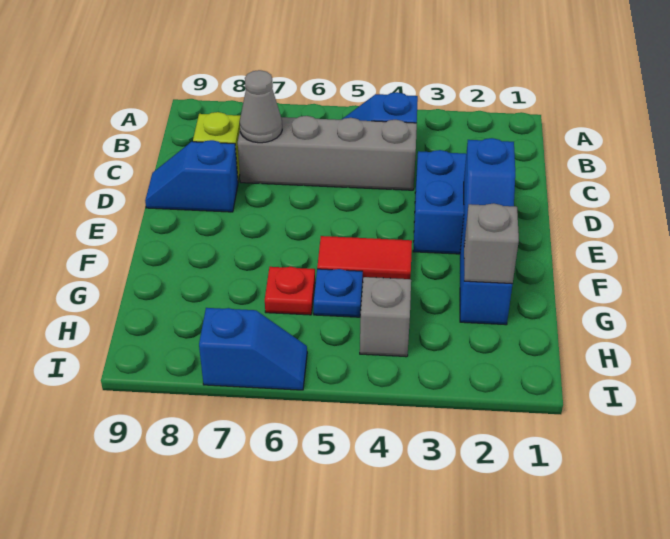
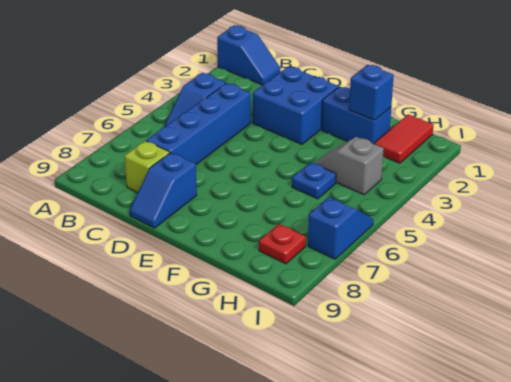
grey 1x4 brick [238,116,417,190] -> blue 1x4 brick [146,83,251,164]
grey 1x1 cone [240,70,282,143] -> none
blue 1x2 slope [464,138,515,243] -> blue 1x2 slope moved to [217,25,281,85]
red 1x2 tile [317,236,412,283] -> red 1x2 tile moved to [375,114,434,163]
grey 1x1 brick [464,203,519,284] -> blue 1x1 brick [349,65,394,120]
red 1x1 plate [265,267,315,315] -> red 1x1 plate moved to [259,224,306,264]

